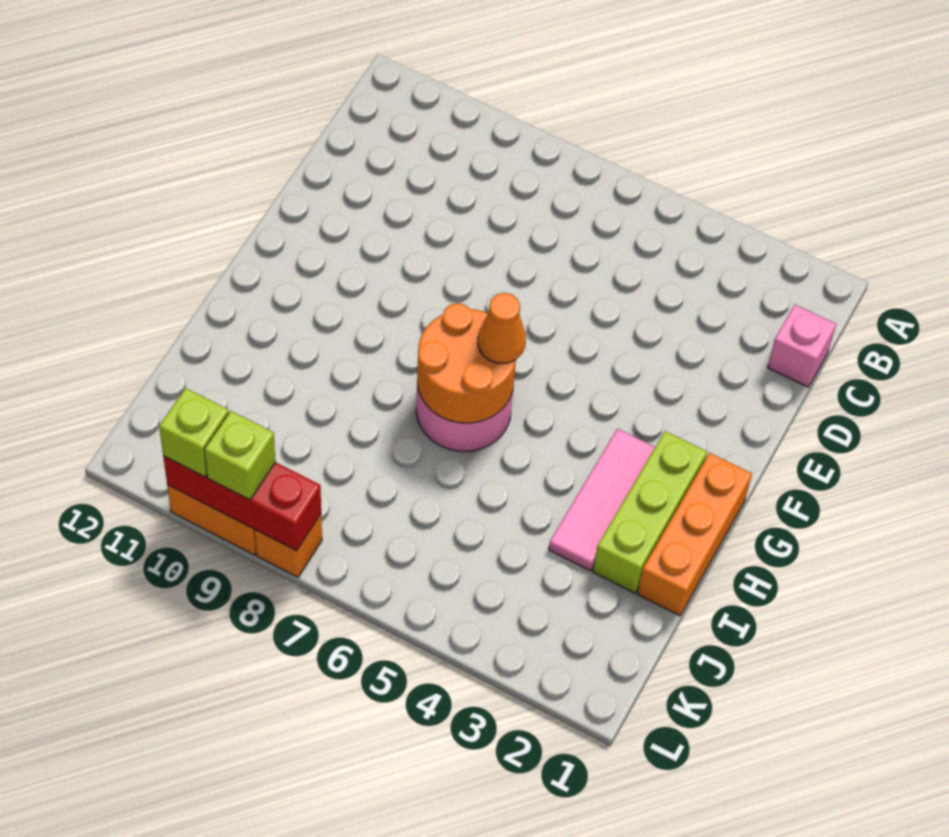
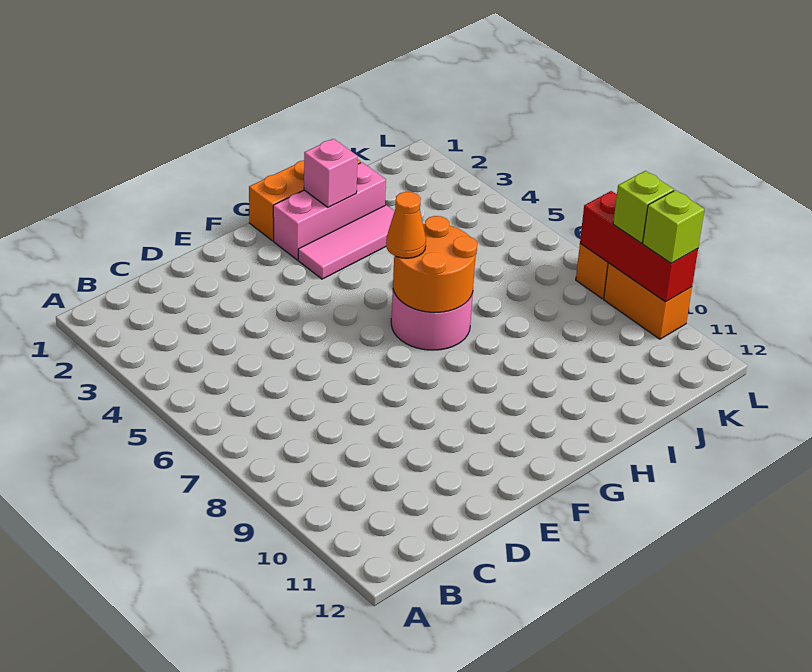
pink 1x1 brick [767,305,836,387] -> pink 1x1 brick moved to [304,139,358,207]
lime 1x3 brick [593,431,707,593] -> pink 1x3 brick [273,162,386,260]

